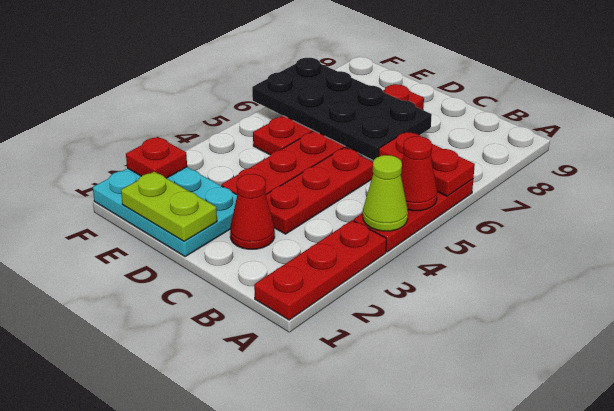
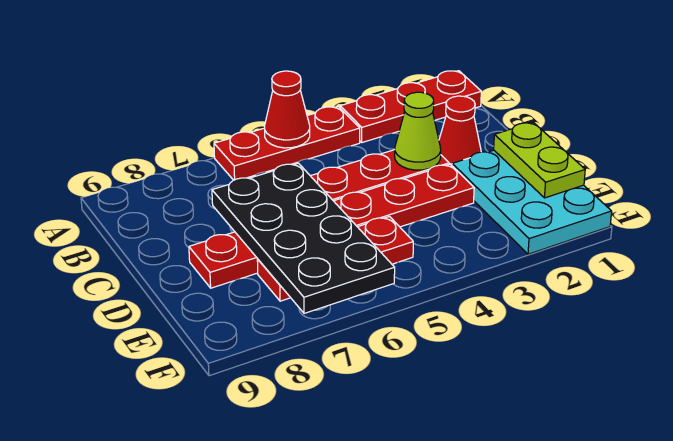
lime 1x1 cone [363,155,408,231] -> lime 1x1 cone moved to [395,92,441,170]
red 1x2 plate [379,132,475,196] -> none
red 1x1 plate [126,137,187,178] -> none

